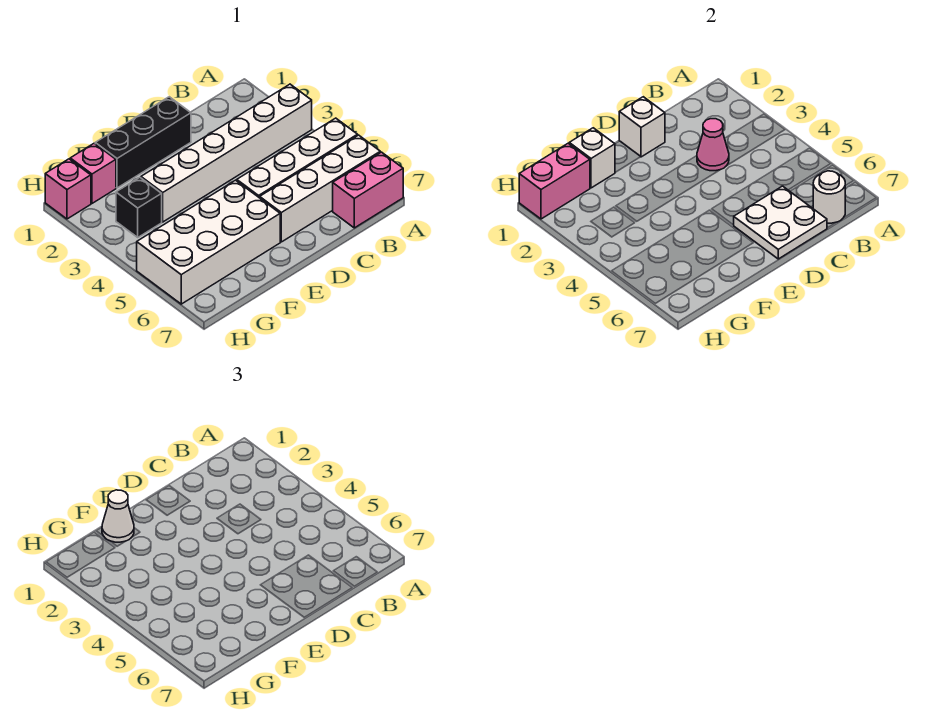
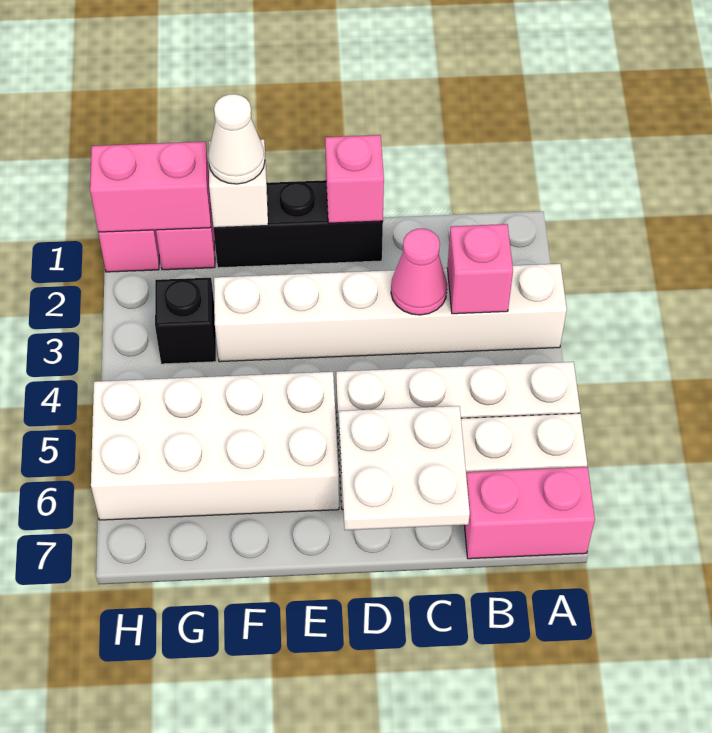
none -> pink 1x1 brick [447,224,513,314]
white 1x1 round brick [813,171,845,223] -> none
white 1x1 brick [619,97,665,157] -> pink 1x1 brick [325,135,384,223]

